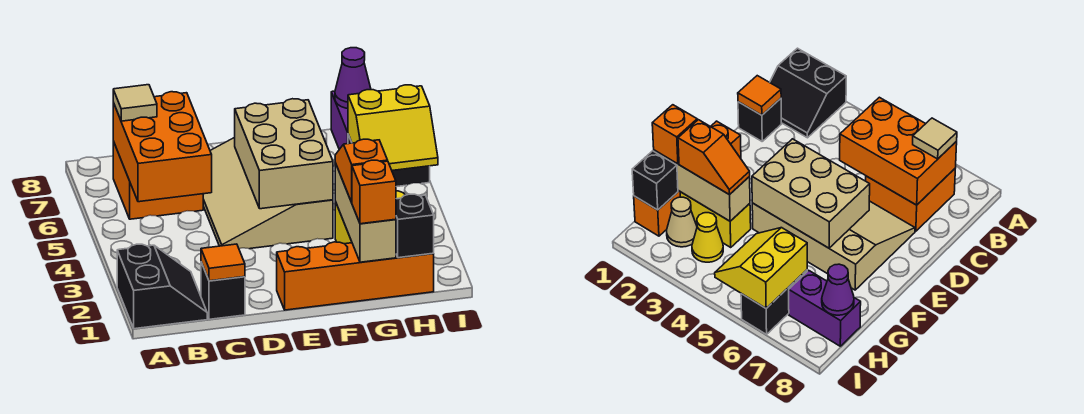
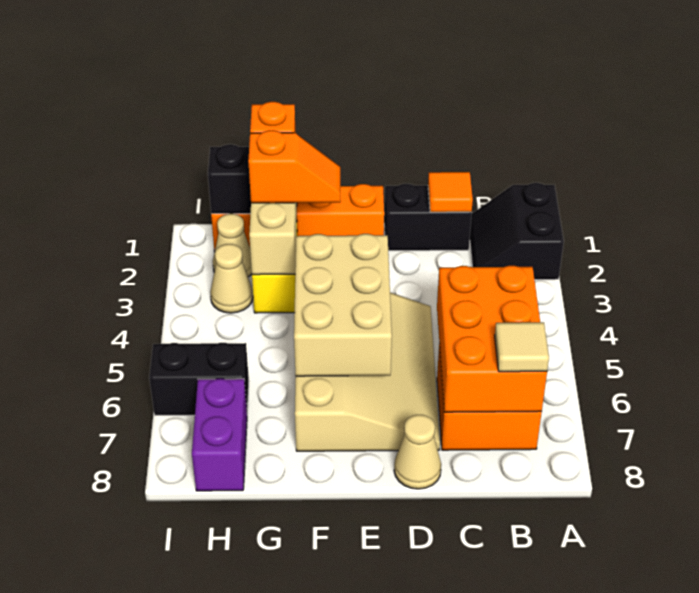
black 1x1 brick [201,262,245,319] -> black 1x2 brick [384,184,472,251]
none -> tan 1x1 cone [394,415,441,489]
orange 1x2 slope [335,139,388,202] -> orange 1x2 slope turned to [248,130,341,203]
yellow 1x1 cone [692,213,723,262] -> tan 1x1 cone [210,244,253,313]
yellow 2x2 slope [348,85,438,170] -> none
purple 1x1 cone [335,48,371,109] -> none

